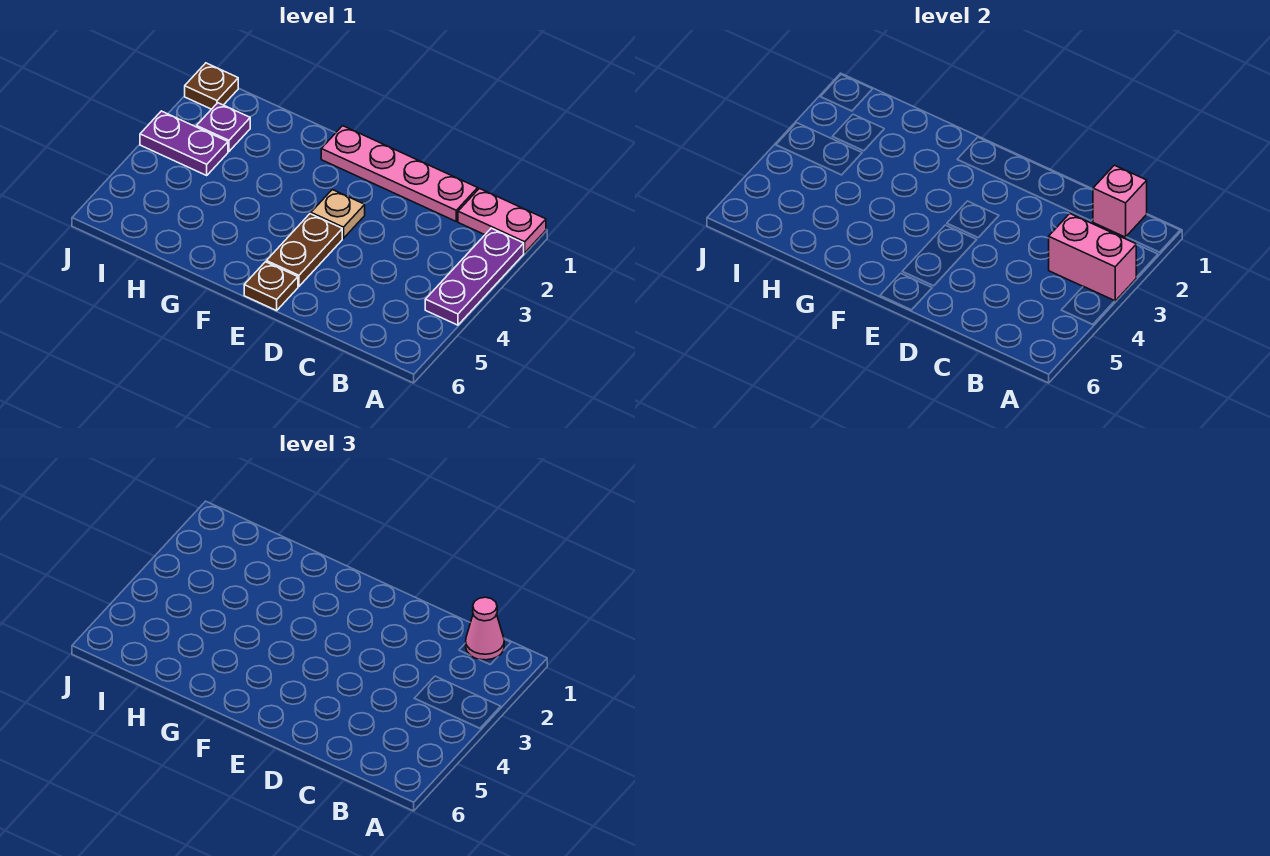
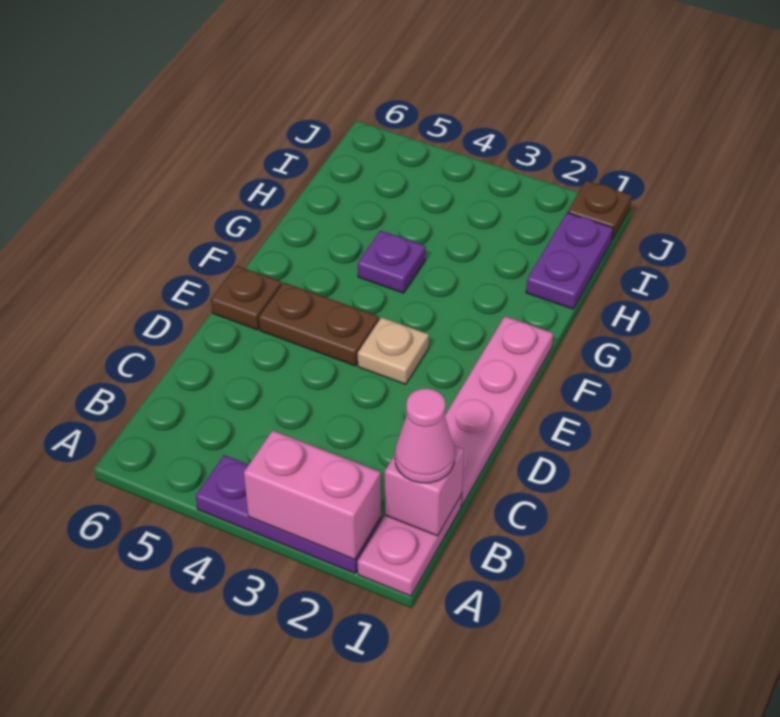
pink 1x2 brick [1049,214,1136,301] -> pink 1x2 brick turned to [244,430,381,559]
purple 1x1 plate [197,103,250,151] -> purple 1x1 plate moved to [358,231,426,293]
purple 1x2 plate [140,111,228,175] -> purple 1x2 plate moved to [526,213,613,309]

